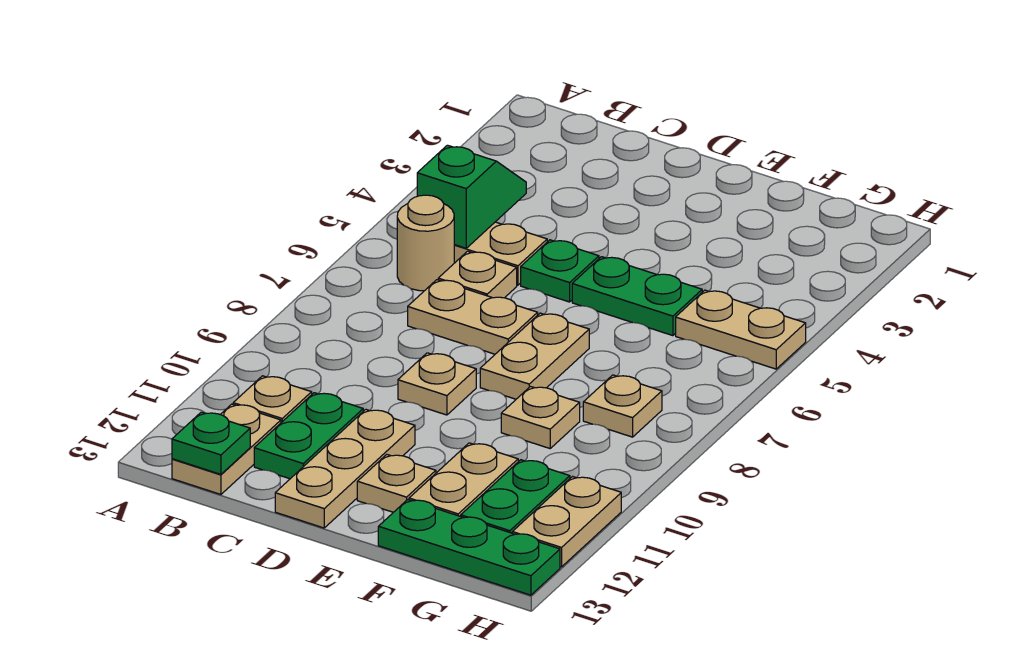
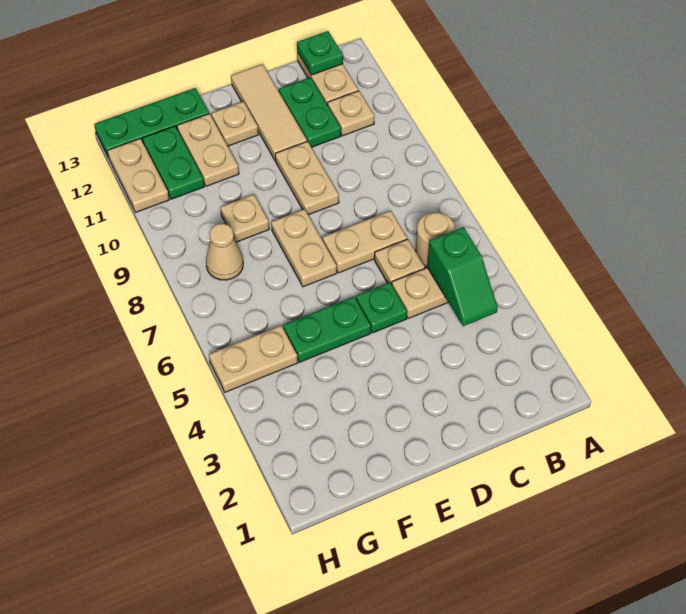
tan 1x1 plate [398,353,476,415] -> tan 1x2 plate [275,141,339,215]
tan 1x3 plate [275,410,415,528] -> tan 1x3 tile [231,64,307,161]
tan 1x1 plate [583,375,662,437] -> tan 1x1 cone [206,224,243,280]

